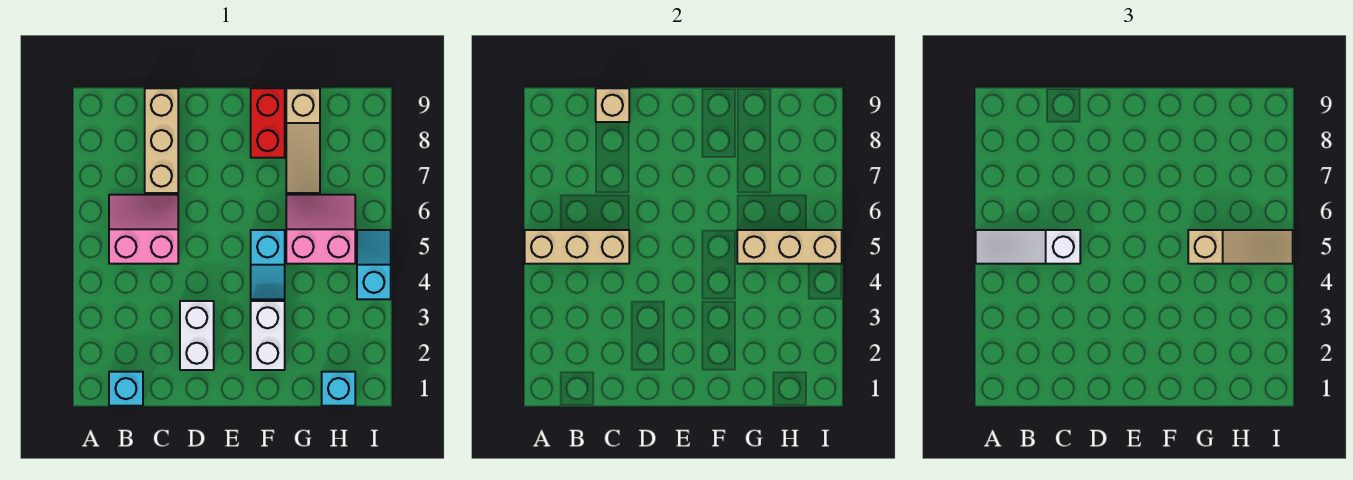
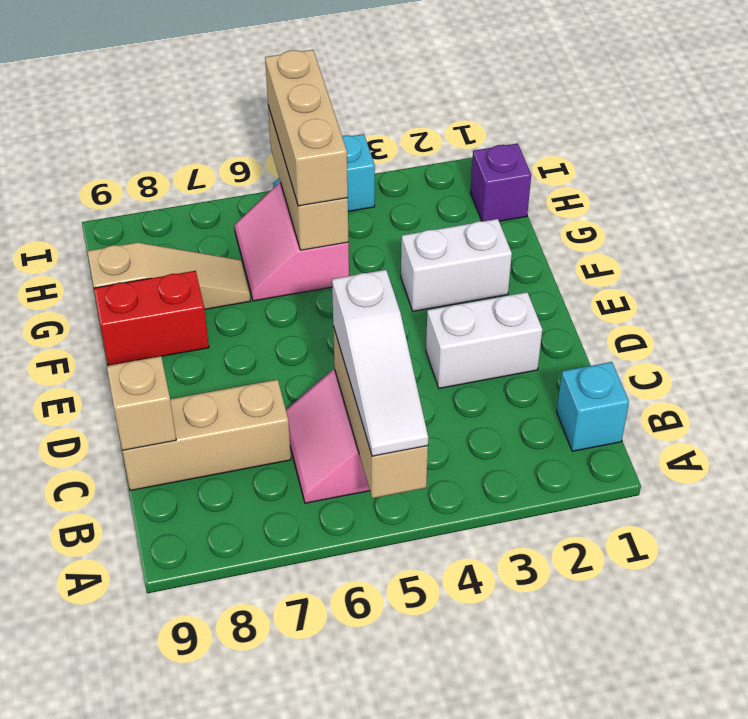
cyan 1x2 slope [251,230,285,299] -> none
tan 1x3 slope [1188,230,1293,264] -> tan 1x3 brick [265,50,348,206]
cyan 1x1 brick [322,372,355,406] -> purple 1x1 brick [470,143,531,221]

